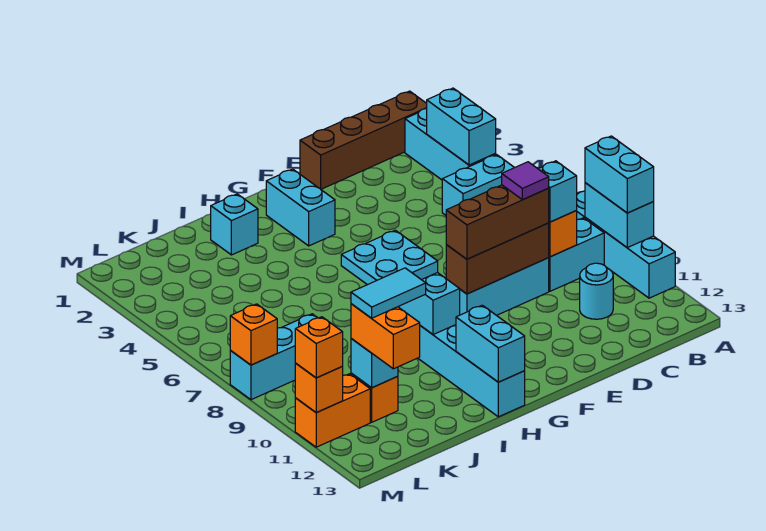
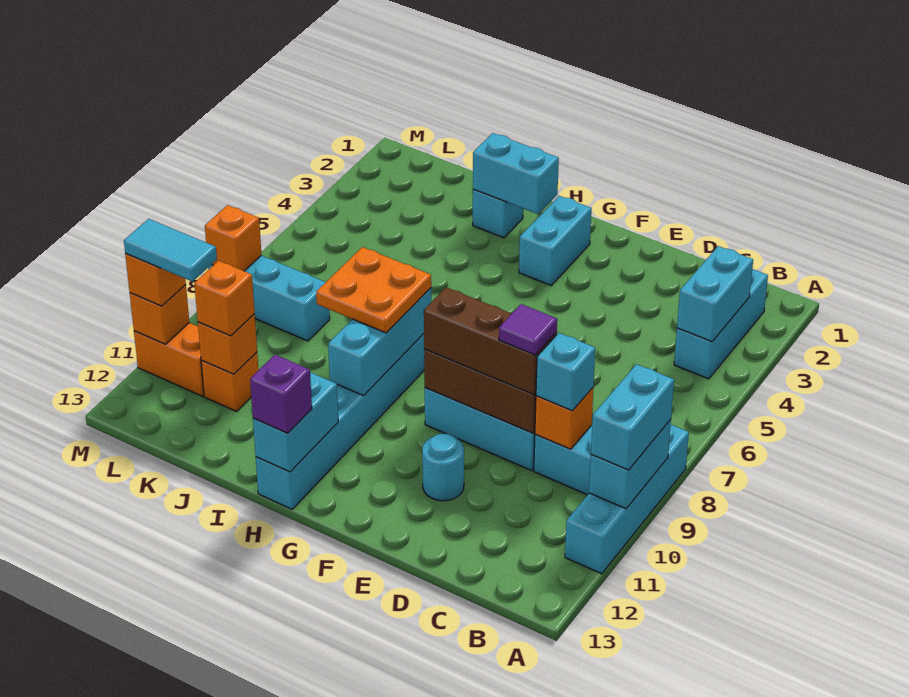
brown 1x4 brick [300,91,427,189] -> none
cyan 1x2 brick [442,155,514,215] -> cyan 1x2 brick moved to [473,133,559,214]
cyan 1x1 round brick [580,263,613,319] -> cyan 1x1 round brick moved to [422,433,464,501]
cyan 2x2 plate [341,230,438,285] -> orange 2x2 plate [316,247,431,333]
none -> purple 1x1 brick [250,355,312,433]
cyan 1x2 tile [351,268,426,318] -> cyan 1x2 tile moved to [124,219,217,282]
cyan 1x1 brick [351,339,398,388] -> orange 1x1 brick [198,314,257,374]
orange 1x2 brick [351,304,420,369] -> orange 1x1 brick [194,261,255,336]

